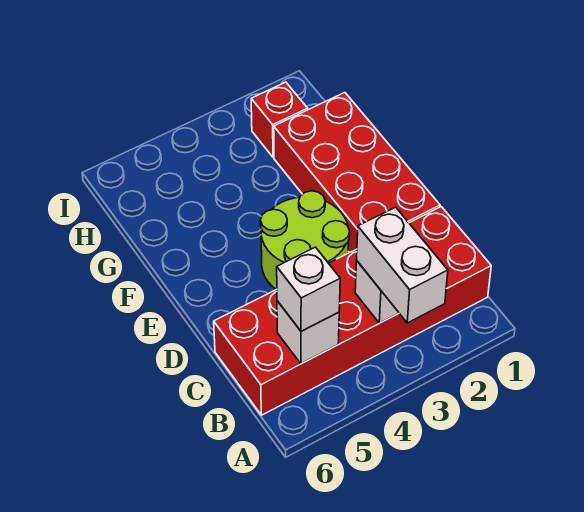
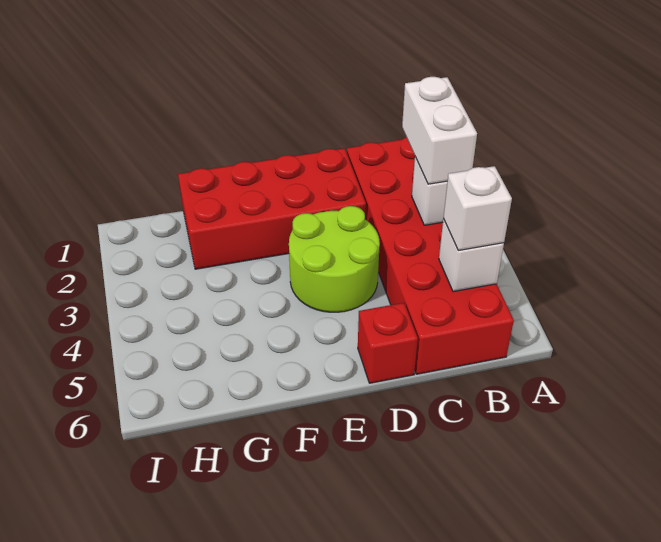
white 1x2 brick [357,207,448,323] -> white 1x2 brick turned to [402,77,477,184]
red 1x1 brick [251,82,308,157] -> red 1x1 brick moved to [358,303,418,383]

